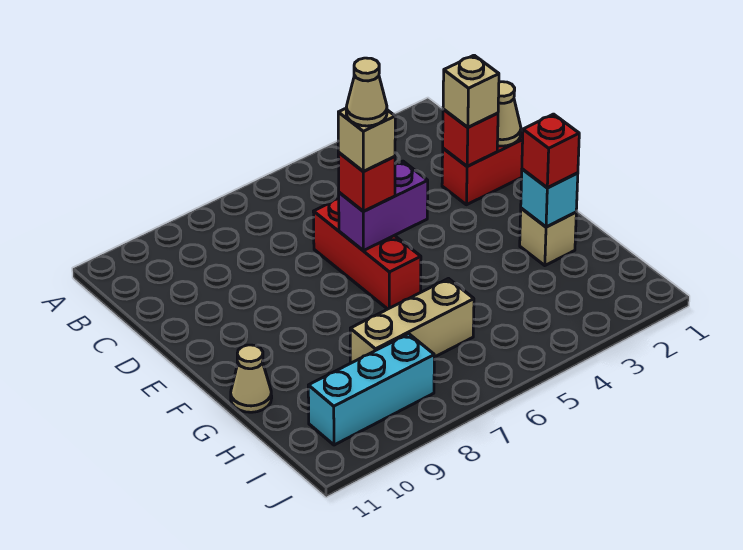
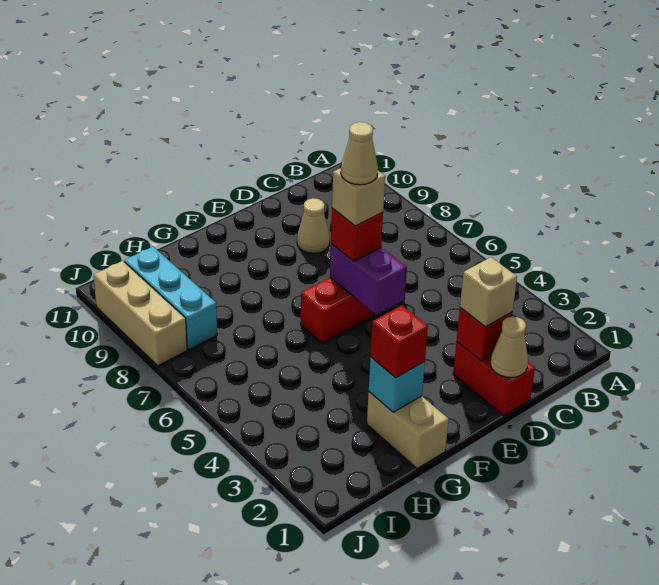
tan 1x1 brick [520,208,576,266] -> tan 1x2 brick [367,392,449,469]
tan 1x1 cone [231,345,272,412] -> tan 1x1 cone moved to [297,198,330,253]
tan 1x3 brick [350,279,474,363] -> tan 1x3 brick moved to [94,261,187,366]

